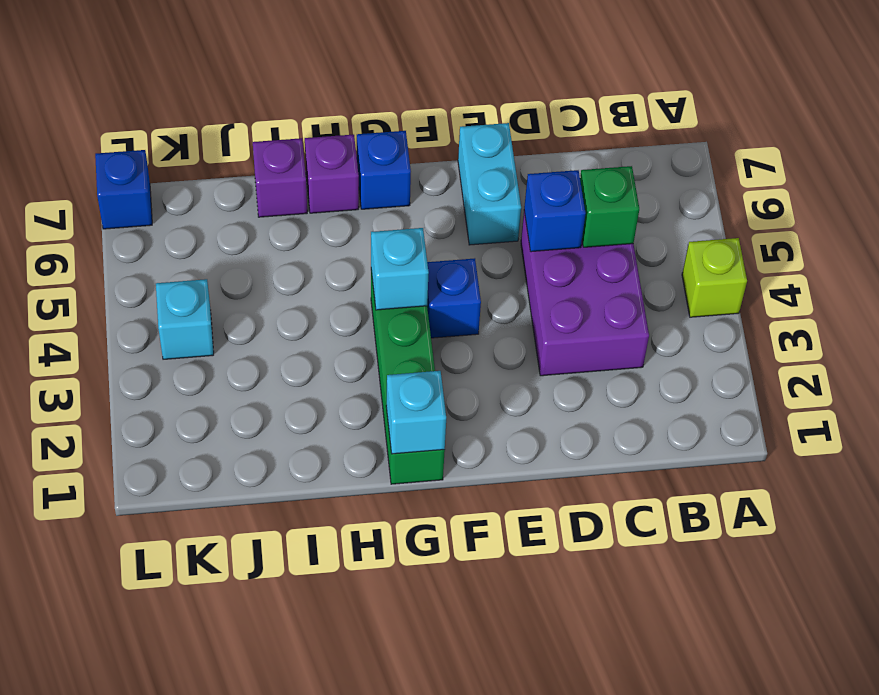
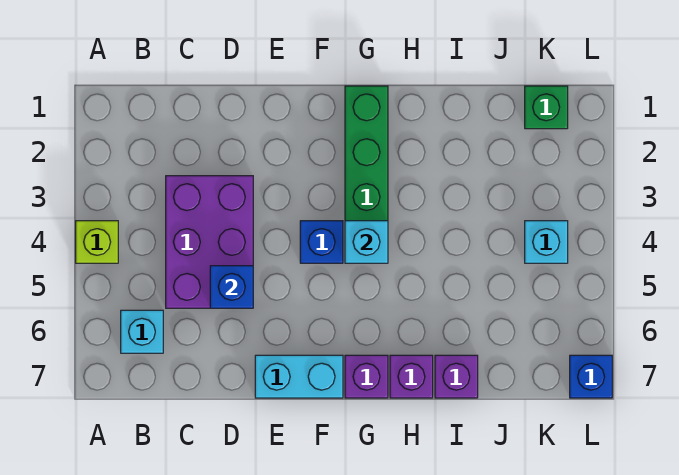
green 1x1 brick [580,166,639,247] -> green 1x1 brick moved to [525,86,568,129]
cyan 1x2 brick [458,123,521,245] -> cyan 1x2 brick turned to [255,355,343,398]
cyan 1x1 brick [386,371,446,454] -> cyan 1x1 brick moved to [121,310,163,353]
blue 1x1 brick [357,131,411,209] -> purple 1x1 brick [345,355,388,398]

